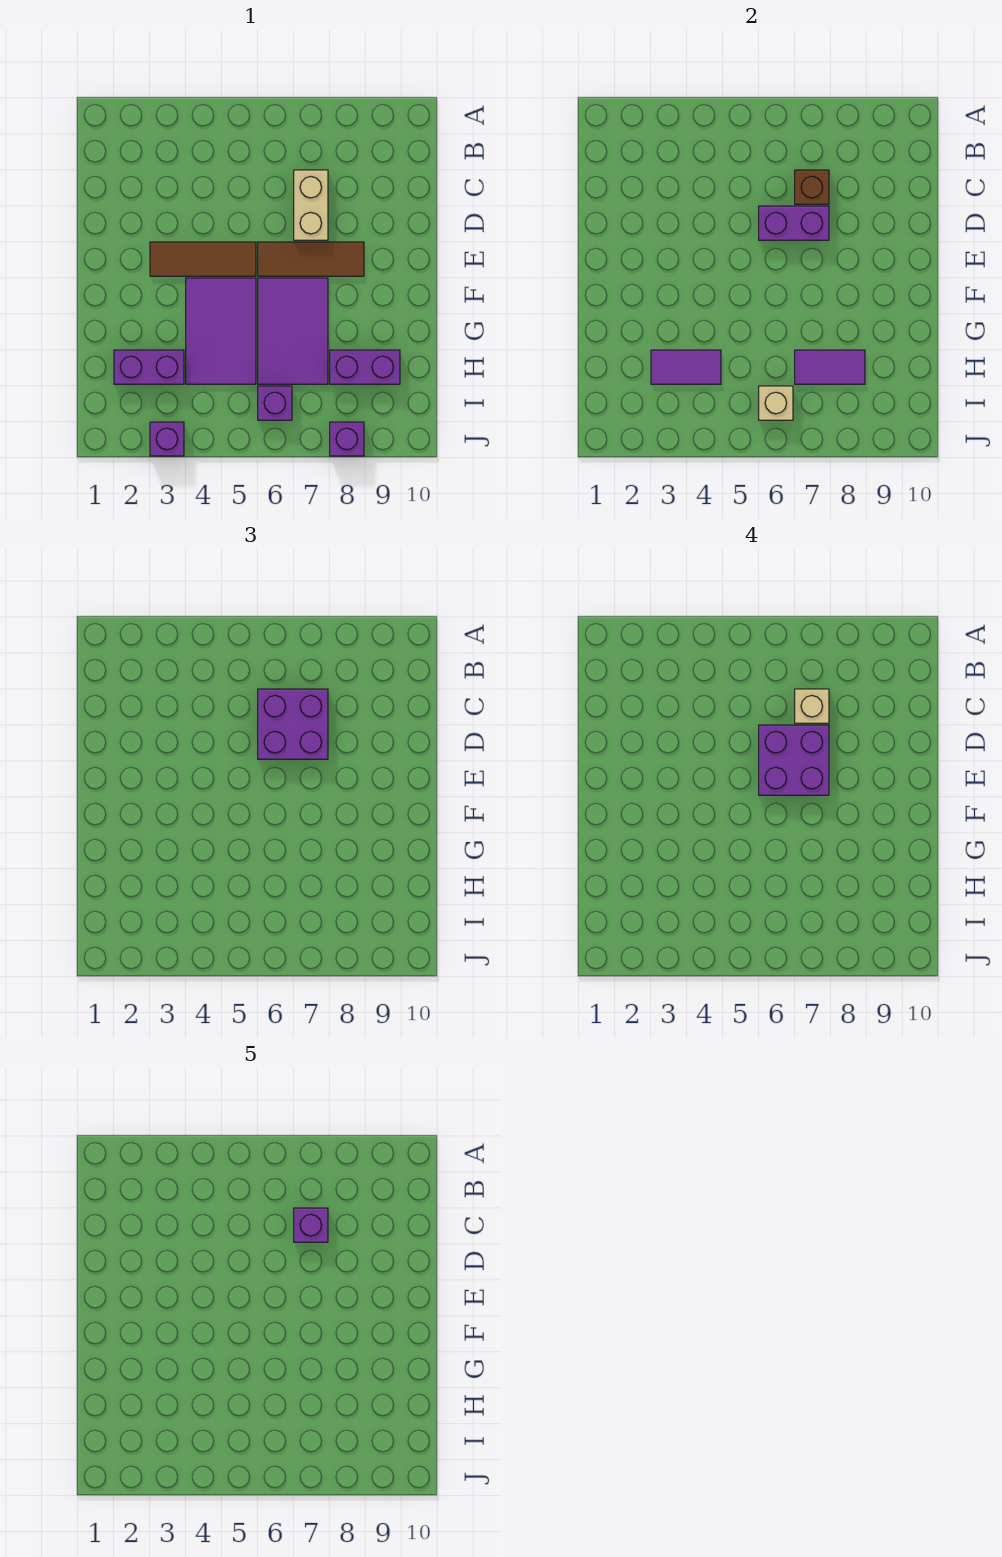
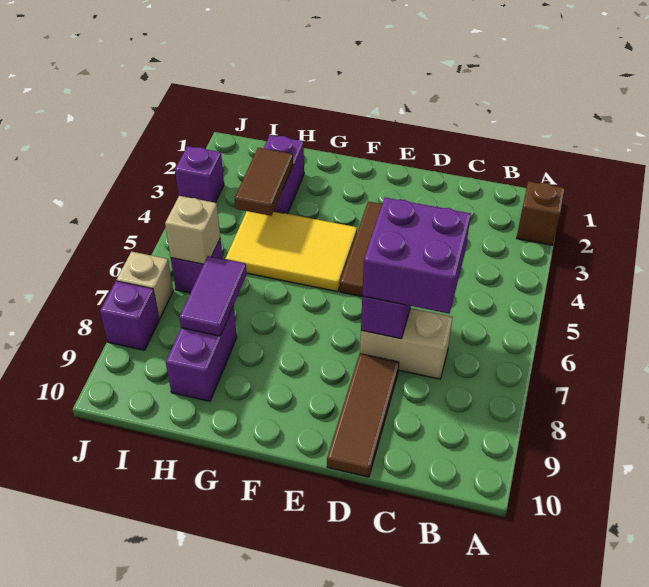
brown 1x1 brick [795,170,829,204] -> brown 1x1 brick moved to [517,181,565,245]
tan 1x1 brick [795,689,829,723] -> tan 1x1 brick moved to [117,252,173,319]
purple 1x1 brick [294,1208,328,1242] -> none
purple 2x2 brick [759,725,829,795] -> none
brown 1x3 tile [258,242,364,276] -> brown 1x3 tile moved to [327,354,399,477]
purple 2x3 tile [186,278,256,384] -> yellow 2x3 tile [225,211,357,292]
purple 2x3 tile [258,278,328,384] -> none
purple 1x2 tile [651,350,721,384] -> brown 1x2 tile [235,148,293,216]

